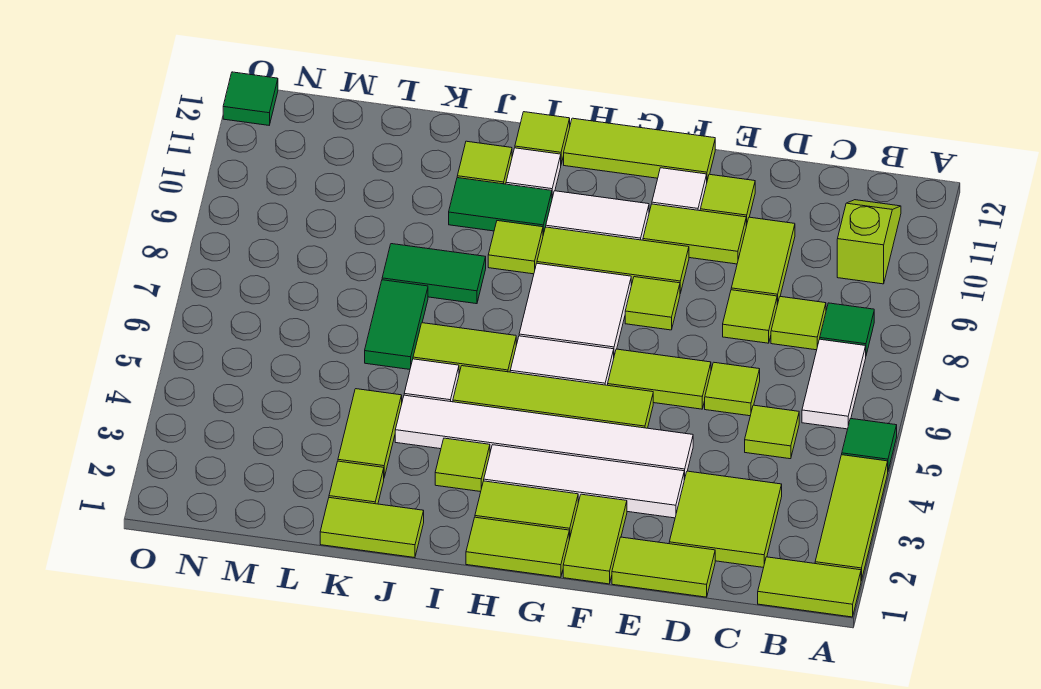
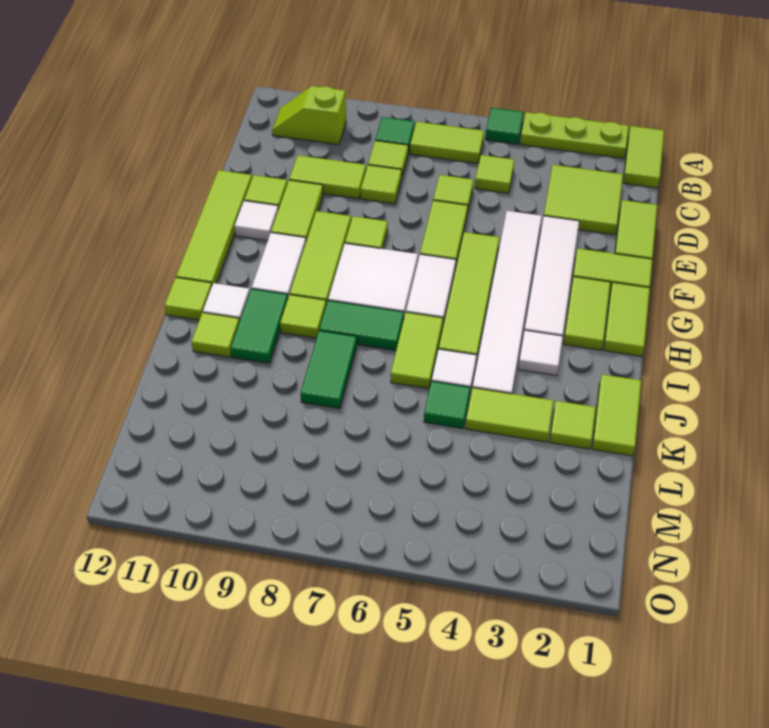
lime 1x3 tile [815,455,888,581] -> lime 1x3 plate [520,112,629,158]
white 1x2 tile [802,339,866,429] -> lime 1x2 tile [410,122,484,164]
lime 1x3 tile [564,118,715,180] -> lime 1x4 tile [176,170,252,284]
lime 1x1 tile [435,438,490,492] -> white 1x1 tile [518,330,563,376]
green 1x2 tile [365,280,428,369] -> green 1x2 tile moved to [319,300,404,351]
green 1x1 tile [223,72,278,125] -> green 1x1 tile moved to [424,381,470,429]

